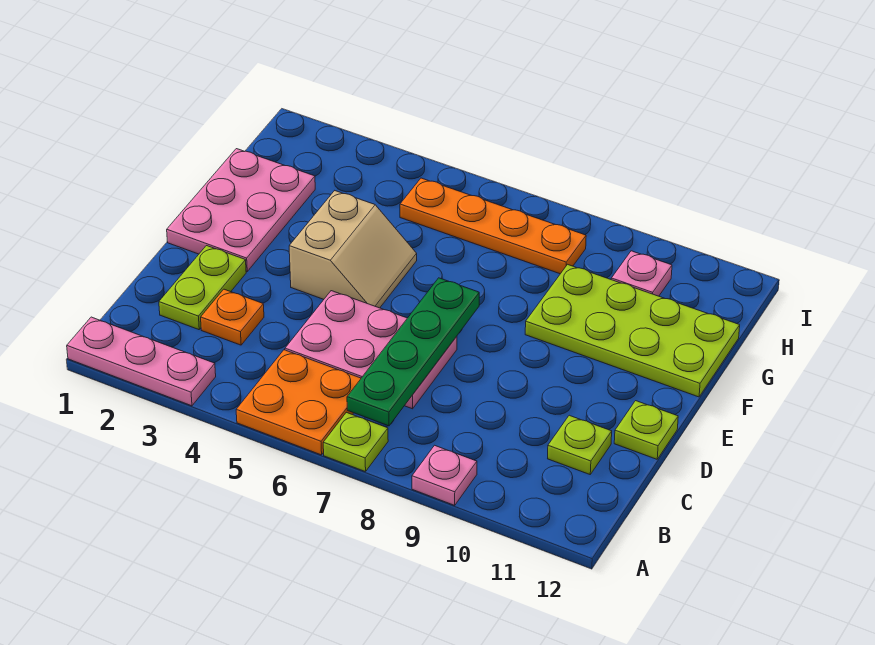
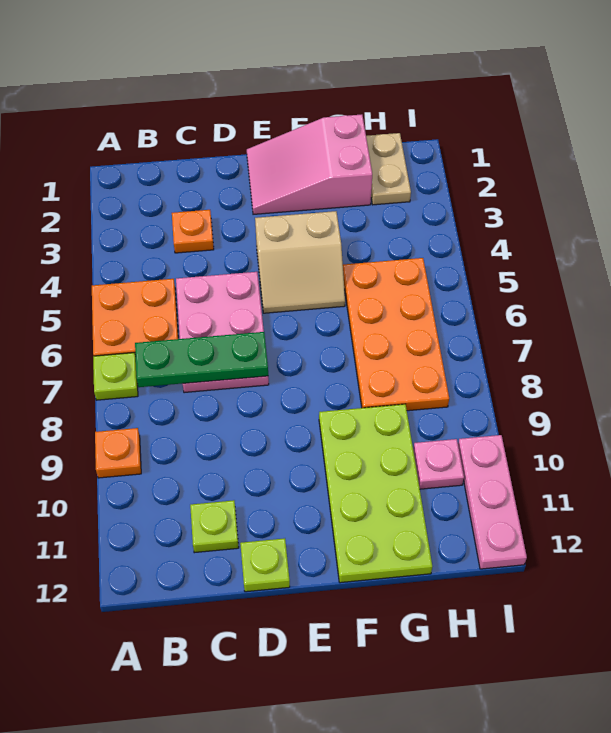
pink 1x3 plate [67,317,216,406] -> pink 1x3 plate moved to [458,435,527,569]
pink 1x1 plate [412,445,477,505] -> orange 1x1 plate [95,428,141,478]
green 1x4 plate [347,278,479,426] -> green 1x3 plate [135,332,268,387]
lime 1x2 plate [159,246,246,330] -> none
pink 2x3 plate [167,149,315,271] -> pink 2x3 slope [247,114,372,214]
none -> tan 1x2 plate [366,133,411,205]
orange 1x4 plate [400,178,586,274] -> orange 2x4 plate [343,258,449,411]

